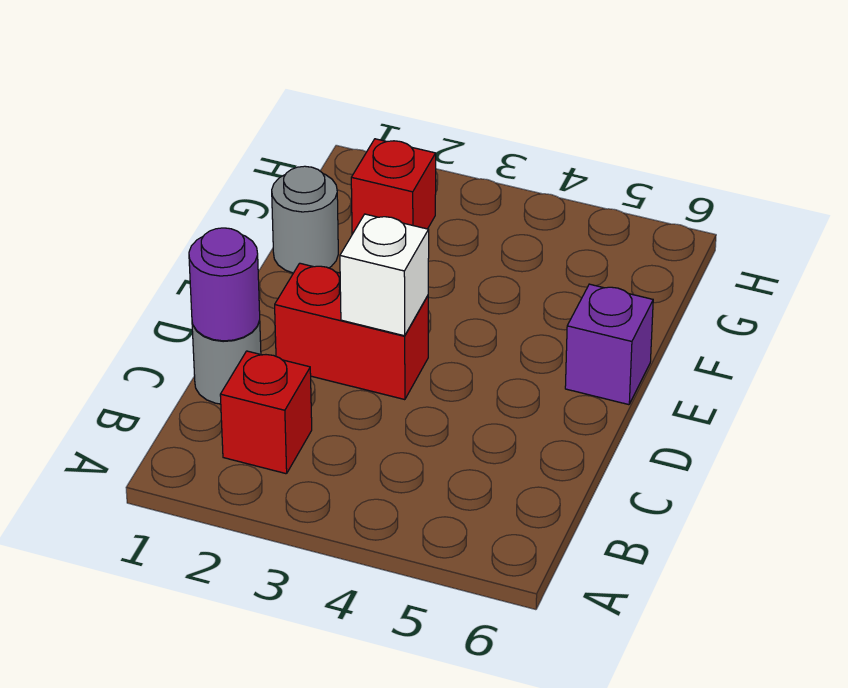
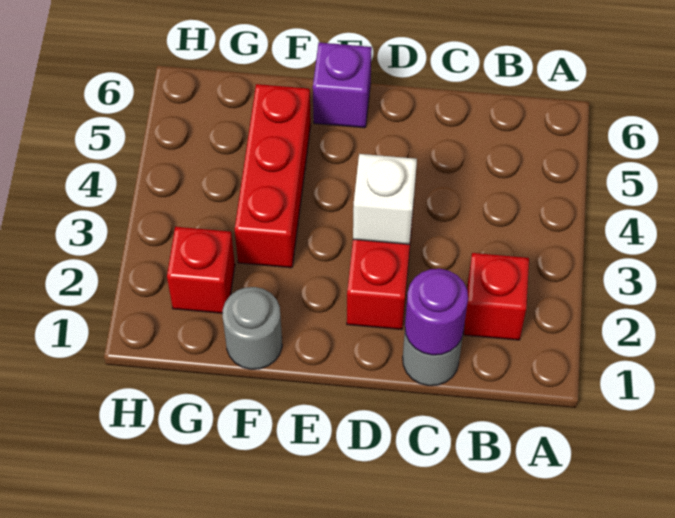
none -> red 1x3 brick [235,84,311,268]

